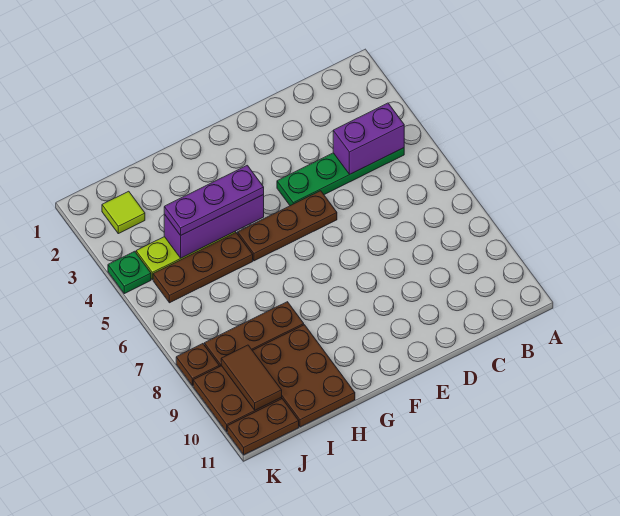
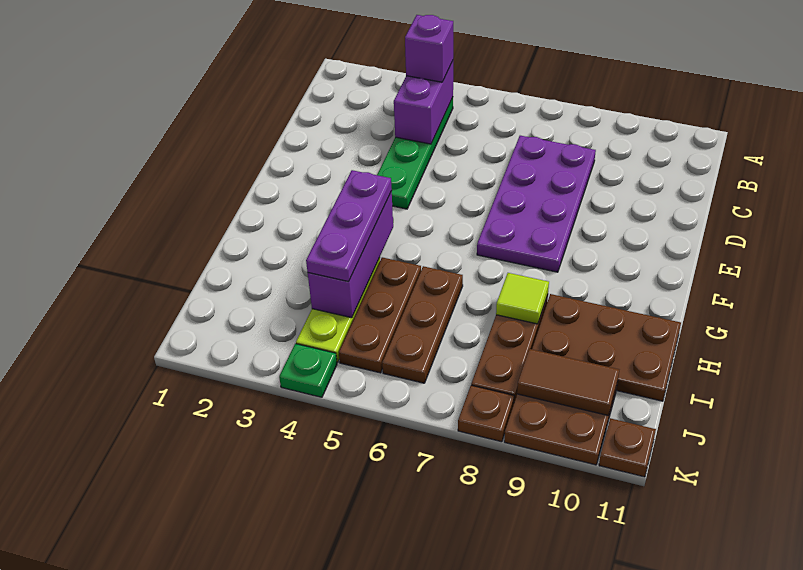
none -> purple 1x1 brick [405,15,453,82]
none -> purple 2x4 plate [477,136,596,272]
brown 1x3 plate [238,191,337,261] -> brown 1x3 plate moved to [382,266,463,383]
lime 1x1 tile [102,191,145,234] -> lime 1x1 tile moved to [496,273,549,324]
brown 1x2 plate [227,399,299,455] -> brown 1x1 plate [599,418,656,477]

